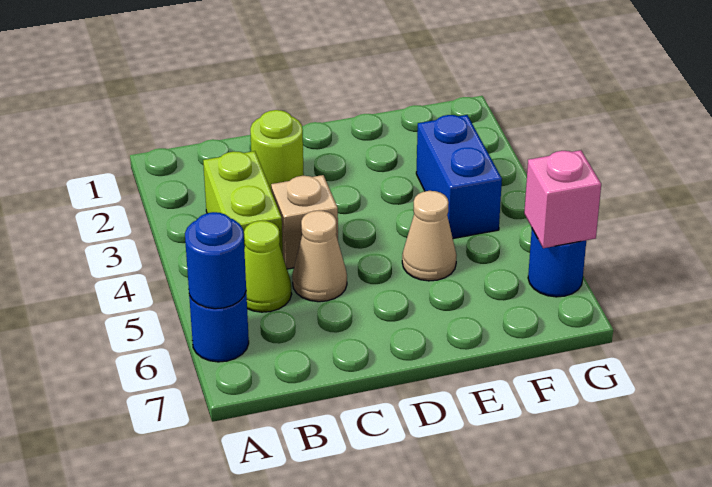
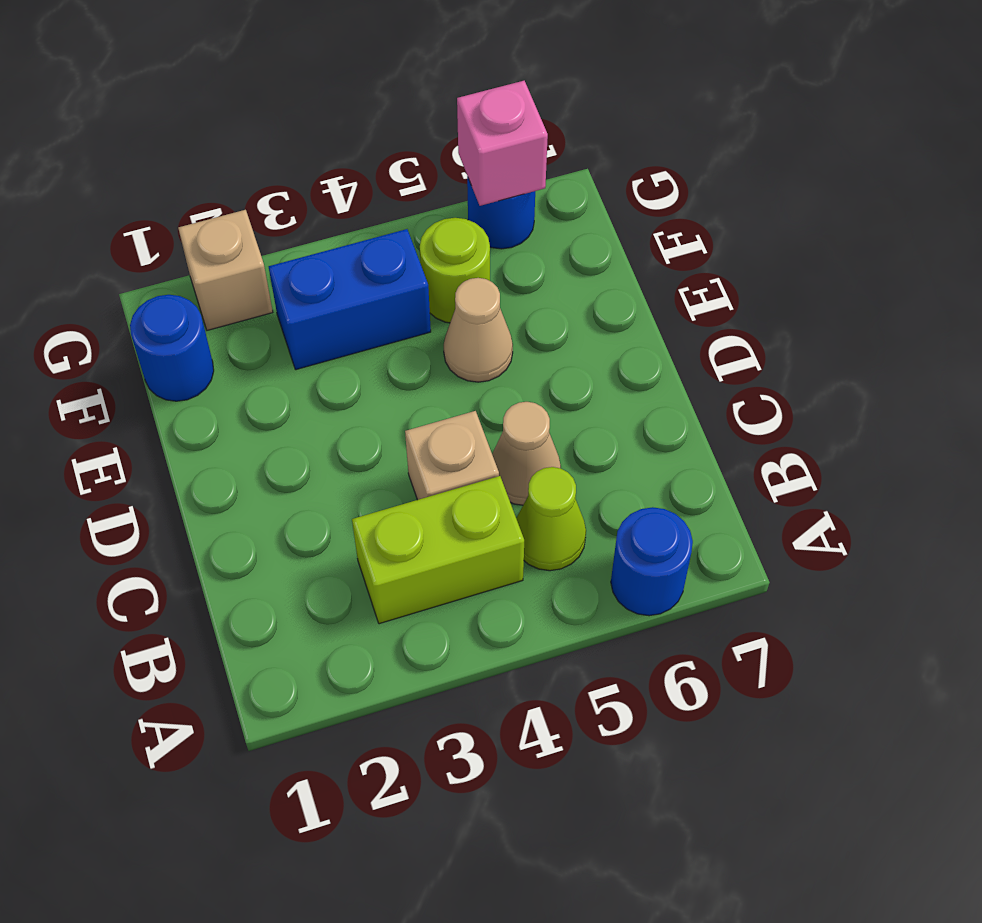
blue 1x1 round brick [185,212,246,309] -> blue 1x1 round brick moved to [130,295,214,401]
lime 1x1 round brick [250,110,304,190] -> lime 1x1 round brick moved to [420,218,490,323]
none -> tan 1x1 brick [178,210,273,330]

